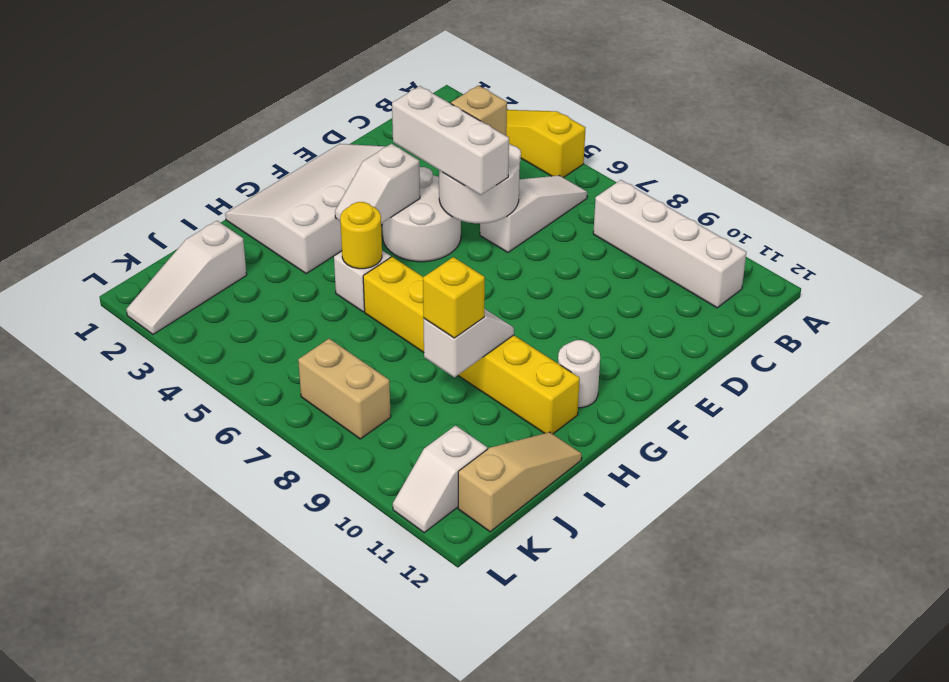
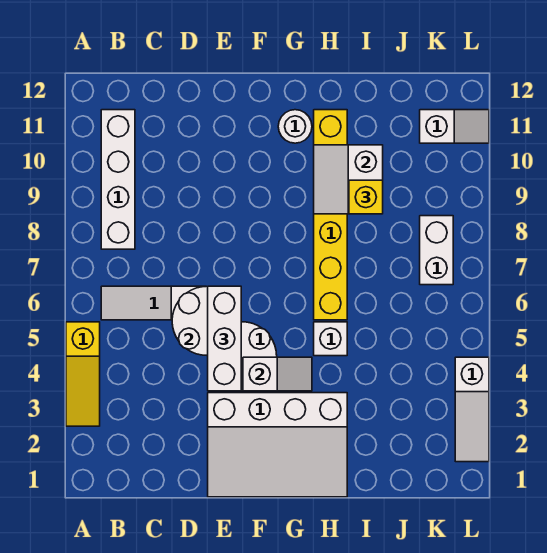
tan 1x1 brick [451,85,507,136] -> none
yellow 1x1 round brick [340,202,382,269] -> none
white 1x2 slope [423,309,514,377] -> white 2x2 slope [314,145,383,214]
tan 1x3 slope [458,432,582,532] -> none
white 1x3 slope [126,221,247,334] -> white 1x3 slope turned to [455,357,489,462]
tan 1x2 brick [298,339,391,439] -> white 1x2 brick [420,216,453,285]

